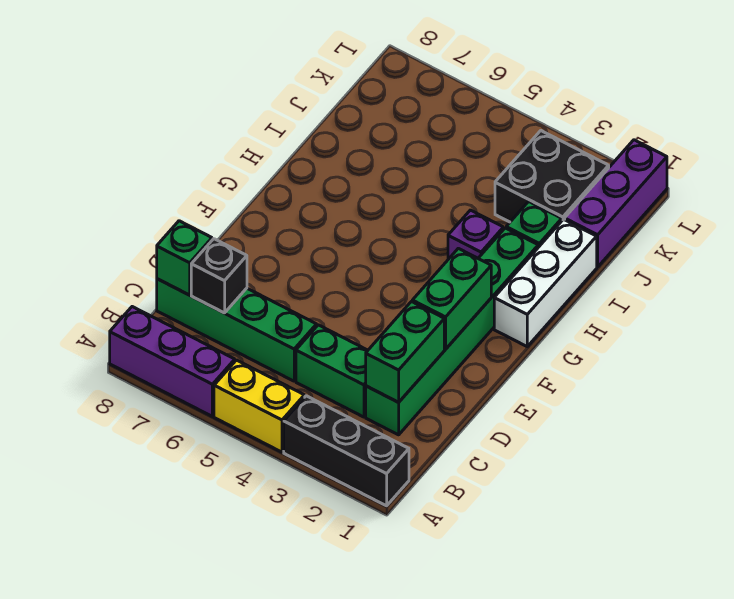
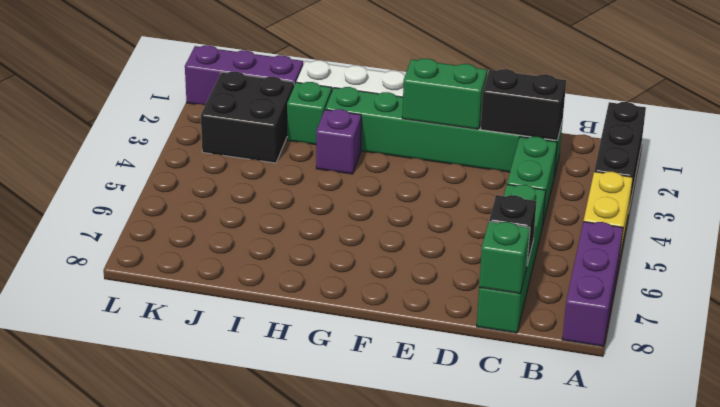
green 1x2 brick [366,302,444,402] -> black 1x2 brick [481,69,566,140]

